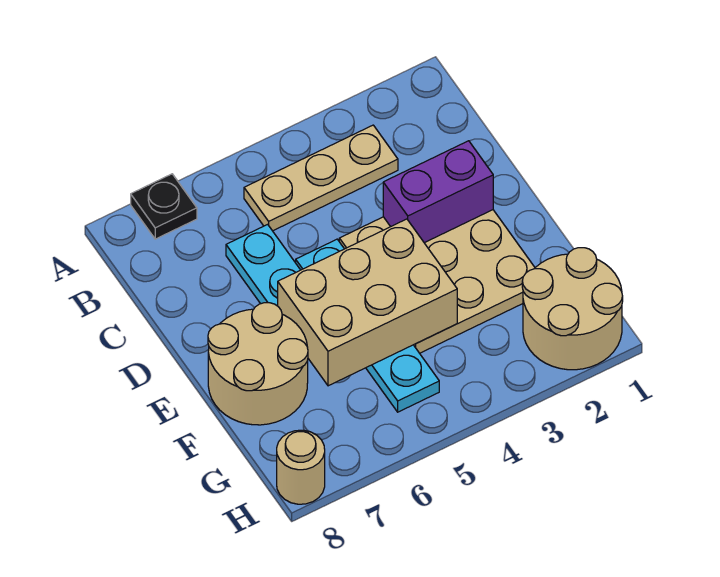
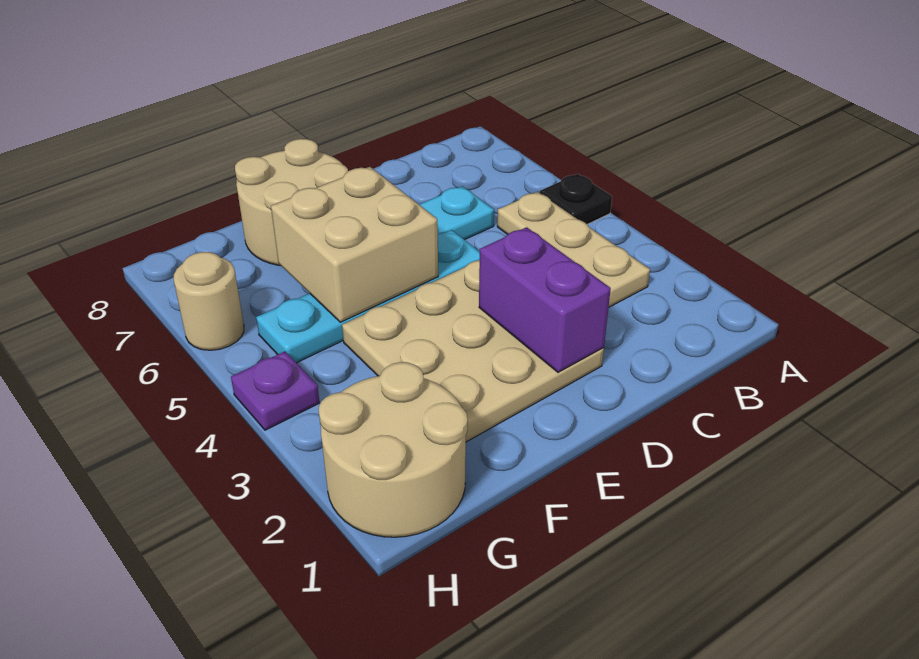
black 1x1 plate [131,174,197,239] -> black 1x1 plate moved to [539,174,612,224]
tan 2x3 brick [278,219,457,386] -> tan 2x2 brick [271,167,438,322]
none -> purple 1x1 plate [231,351,320,430]
tan 1x1 round brick [277,430,325,504] -> tan 1x1 round brick moved to [174,252,244,350]

